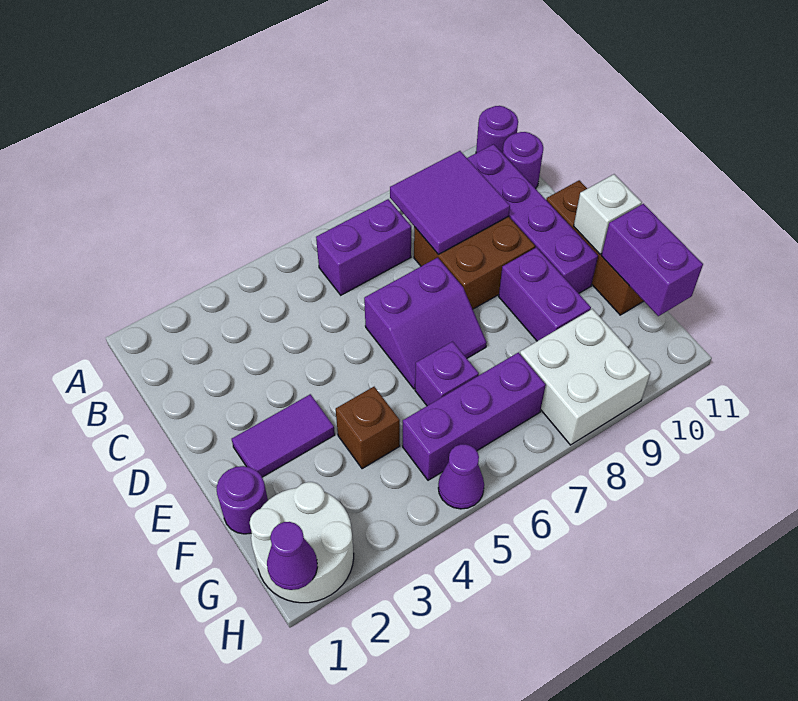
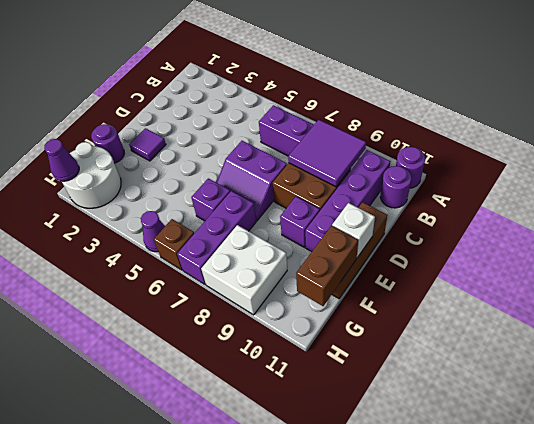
purple 1x2 tile [232,394,335,477] -> purple 1x1 tile [129,128,166,161]
purple 1x2 brick [499,247,591,341] -> purple 1x1 brick [280,197,320,247]
brown 1x1 brick [336,387,400,469] -> brown 1x1 brick moved to [154,219,194,270]
purple 1x2 brick [601,204,703,316] -> brown 1x2 brick [296,226,358,306]
purple 1x3 brick [403,352,546,480] -> purple 1x3 brick turned to [177,191,256,284]

